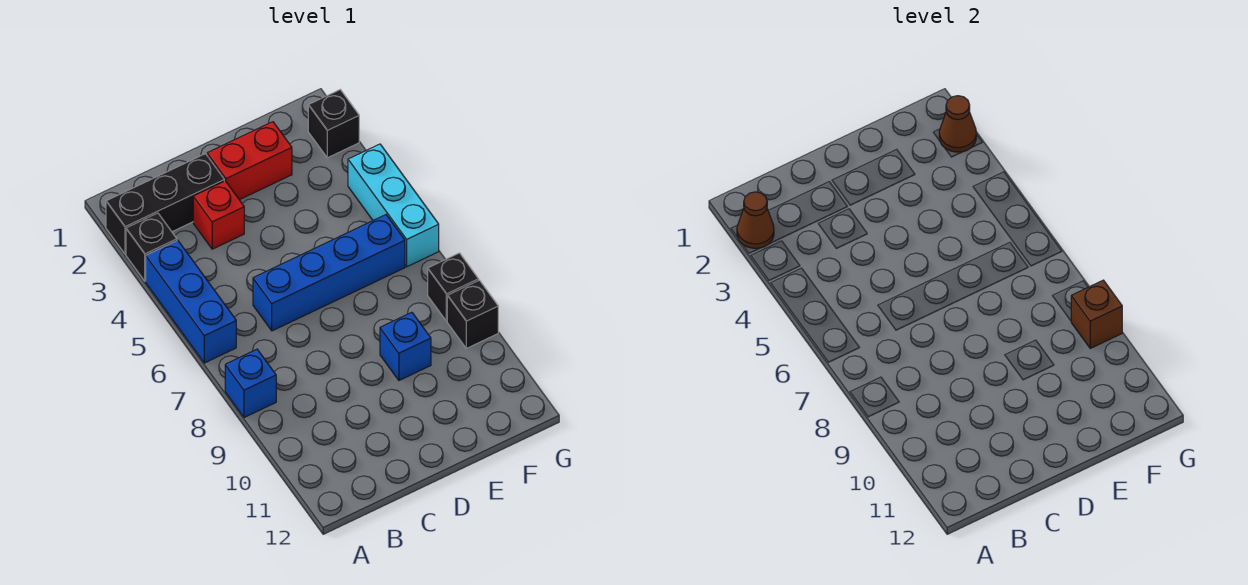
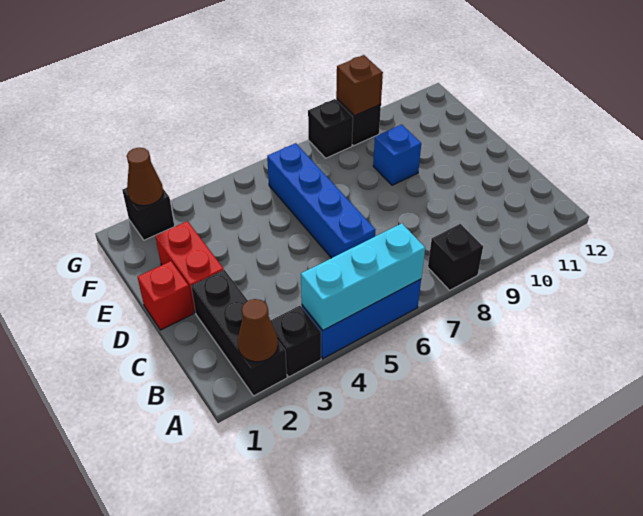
blue 1x1 brick [225,349,276,418] -> black 1x1 brick [428,224,483,290]
red 1x1 brick [193,181,244,249] -> red 1x1 brick moved to [138,261,193,330]
cyan 1x3 brick [348,144,439,267] -> cyan 1x3 brick moved to [301,224,425,330]

